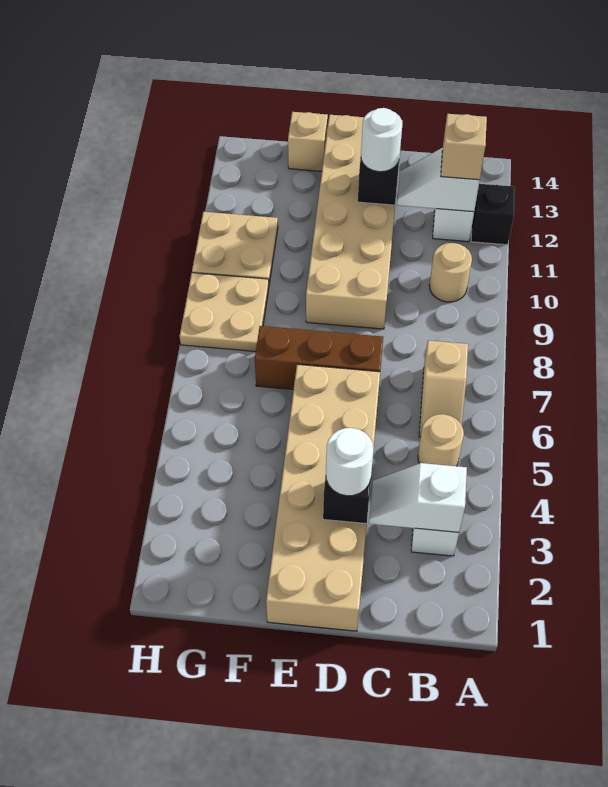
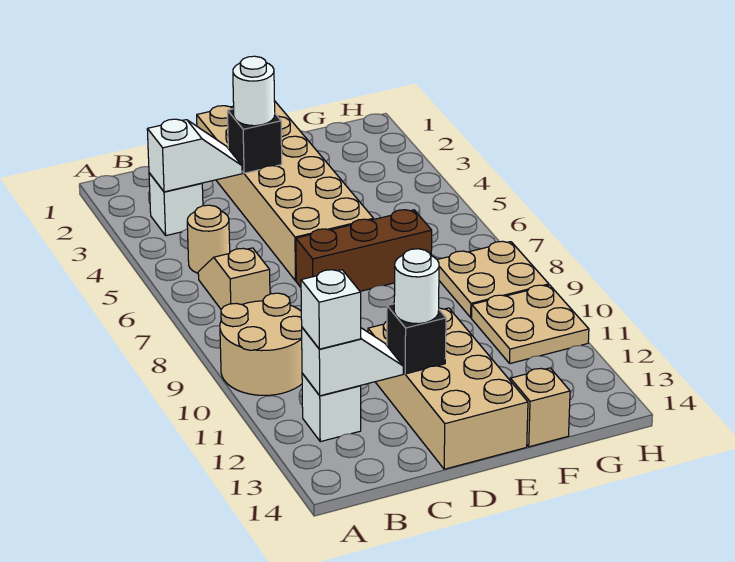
black 1x1 brick [471,184,515,245] -> none
tan 1x1 round brick [429,243,472,302] -> tan 2x2 round brick [220,293,302,395]
tan 1x1 brick [441,114,487,180] -> white 1x1 brick [301,270,361,349]
tan 2x6 brick [306,115,403,329] -> tan 2x4 brick [368,308,528,469]

